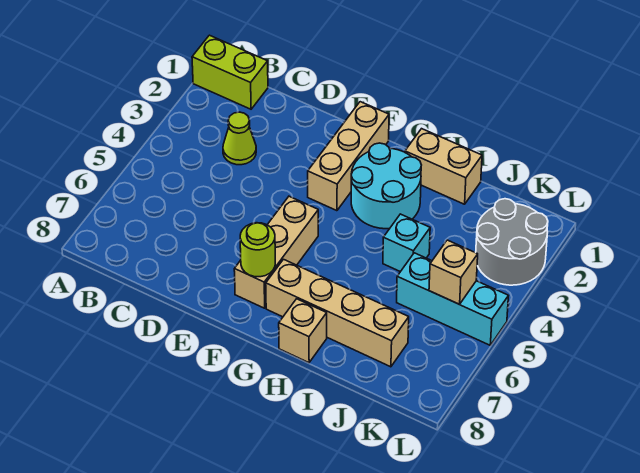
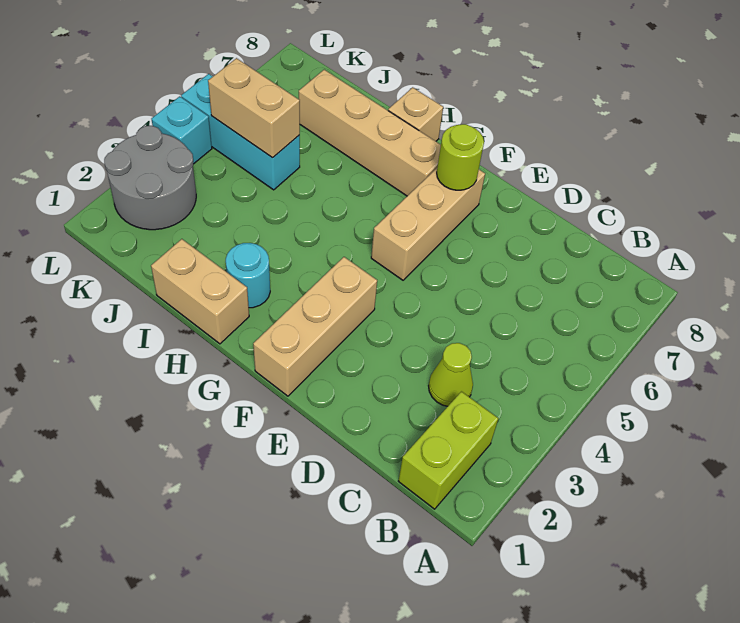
lime 1x2 brick [192,35,268,109] -> lime 1x2 brick turned to [399,392,498,509]
cyan 2x2 round brick [351,143,421,229] -> cyan 1x1 round brick [226,243,270,308]
cyan 1x1 brick [383,214,430,272] -> cyan 1x1 brick moved to [152,96,212,164]
tan 1x1 brick [429,240,478,304] -> tan 1x2 brick [208,58,300,158]

